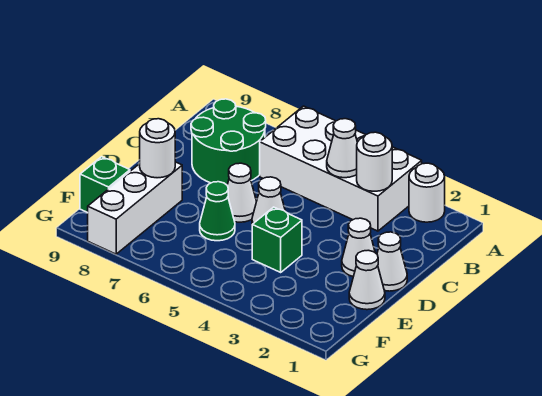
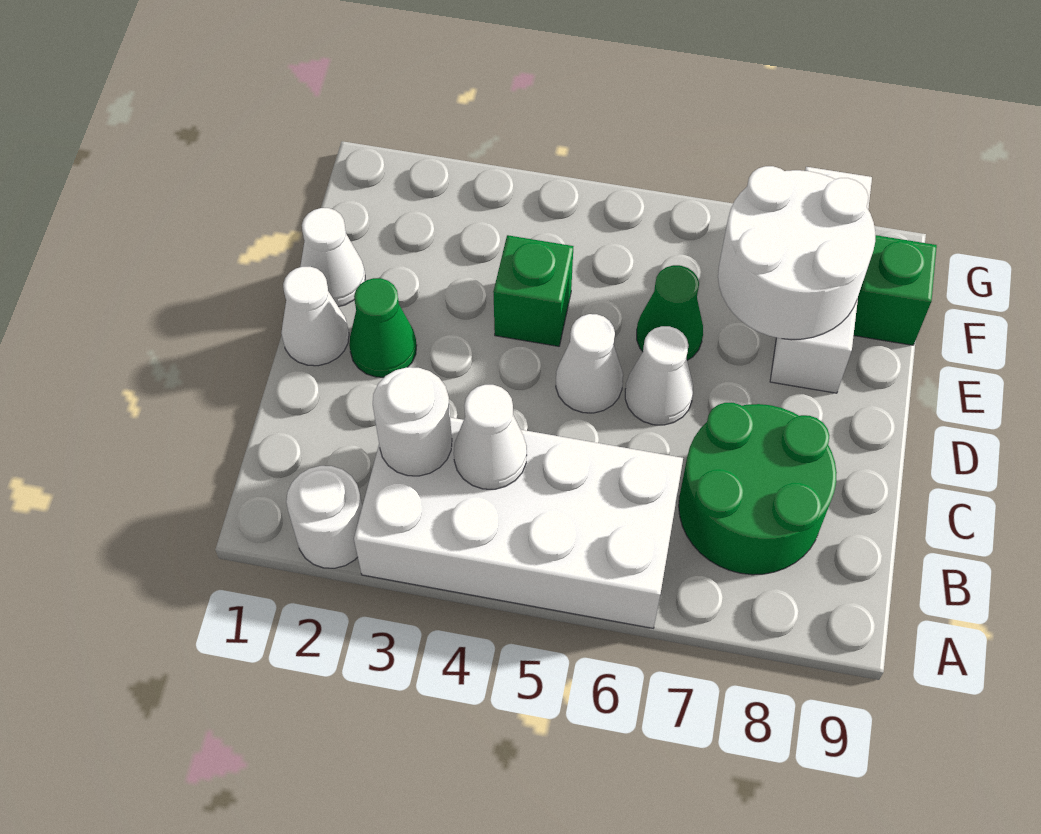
white 1x1 cone [342,218,375,277] -> green 1x1 cone [349,278,417,377]
white 1x1 round brick [140,119,175,178] -> white 2x2 round brick [718,166,875,340]

